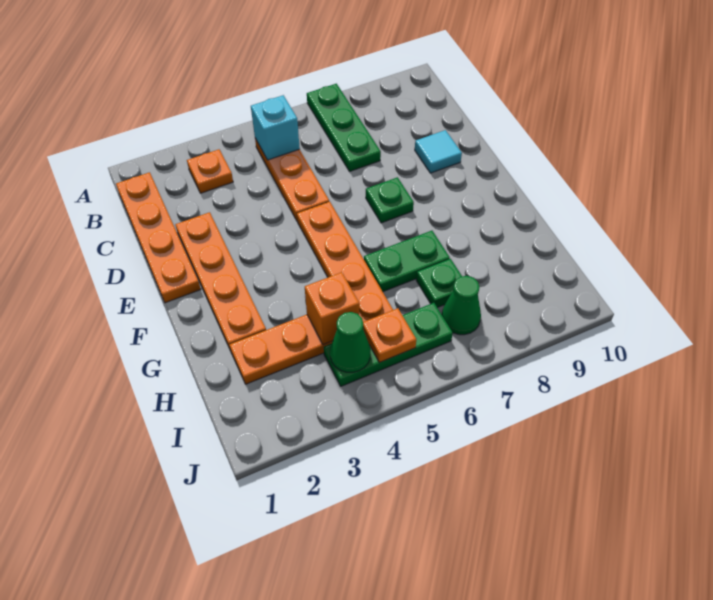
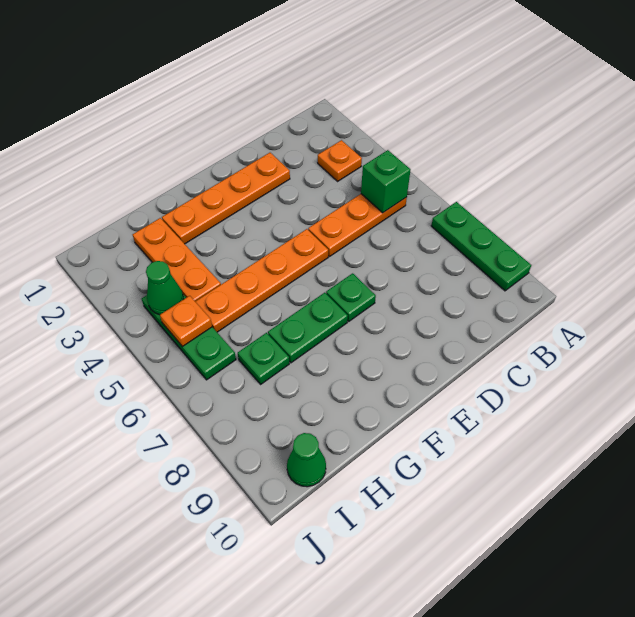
green 1x3 plate [307,84,381,172] -> green 1x3 plate turned to [431,202,531,291]
orange 1x4 plate [116,172,201,303] -> none
cyan 1x1 brick [251,95,300,160] -> green 1x1 brick [361,150,410,213]
cyan 1x1 tile [415,130,462,173] -> none
green 1x2 plate [364,231,450,292] -> green 1x2 plate turned to [268,293,348,363]
orange 1x1 brick [305,272,359,345] -> none
green 1x1 cone [442,276,481,335] -> green 1x1 cone moved to [287,433,326,487]

